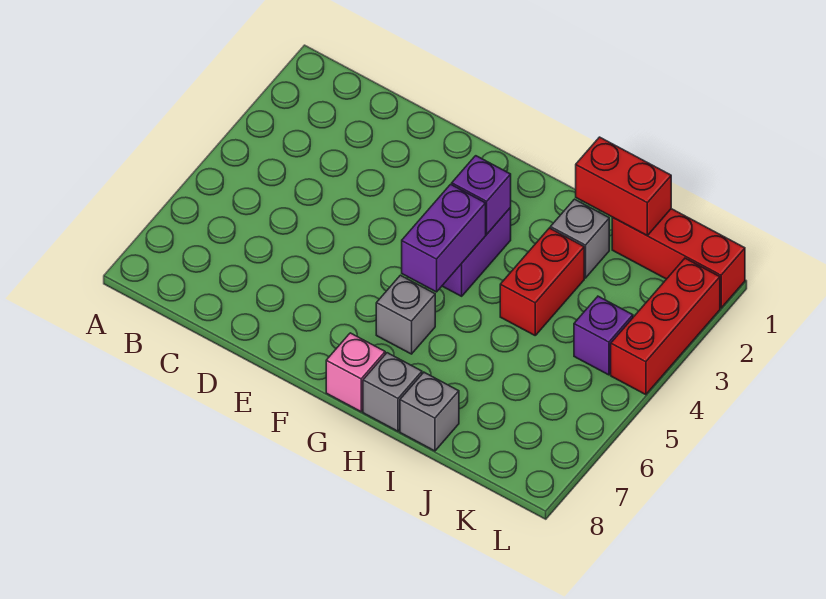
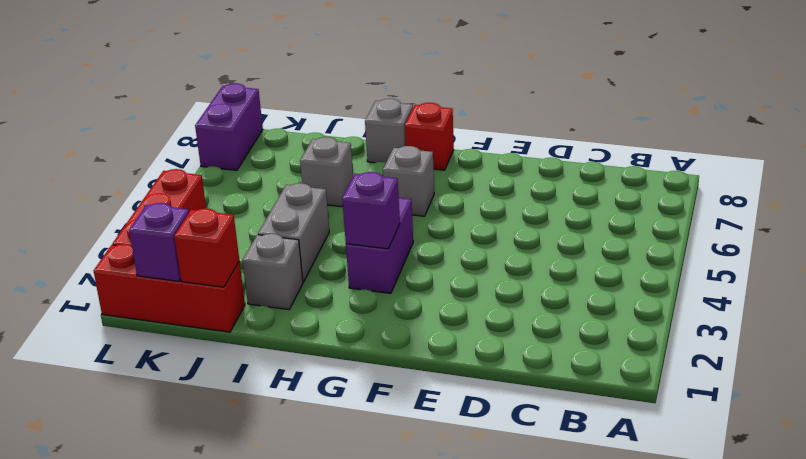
purple 1x2 brick [402,184,486,292] -> purple 1x2 brick moved to [195,83,263,170]
pink 1x1 brick [326,333,385,412] -> red 1x1 brick [405,103,454,170]
red 1x2 brick [576,137,671,235] -> red 1x1 brick [174,208,239,287]
red 1x2 brick [500,228,584,335] -> grey 1x2 brick [258,183,329,282]
grey 1x1 brick [400,372,459,451] -> grey 1x1 brick moved to [300,137,353,207]
purple 1x1 brick [574,296,633,375] -> purple 1x1 brick moved to [129,203,189,281]

